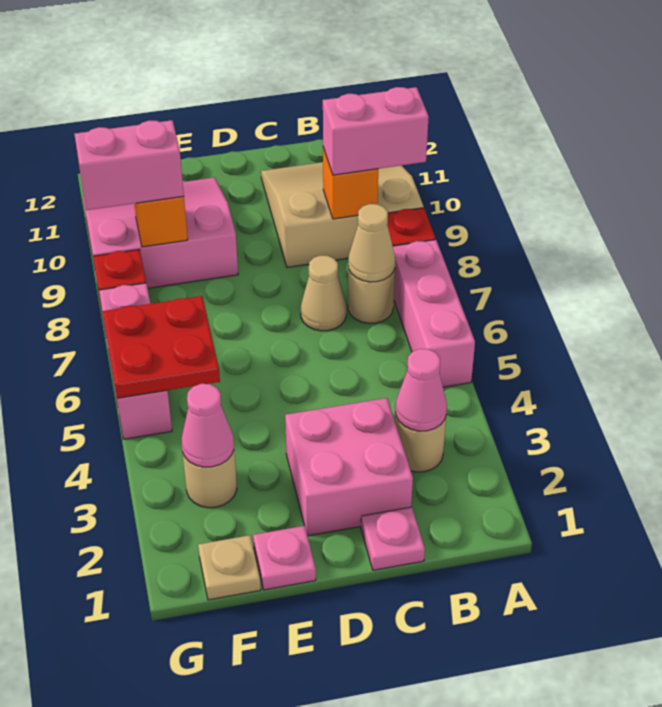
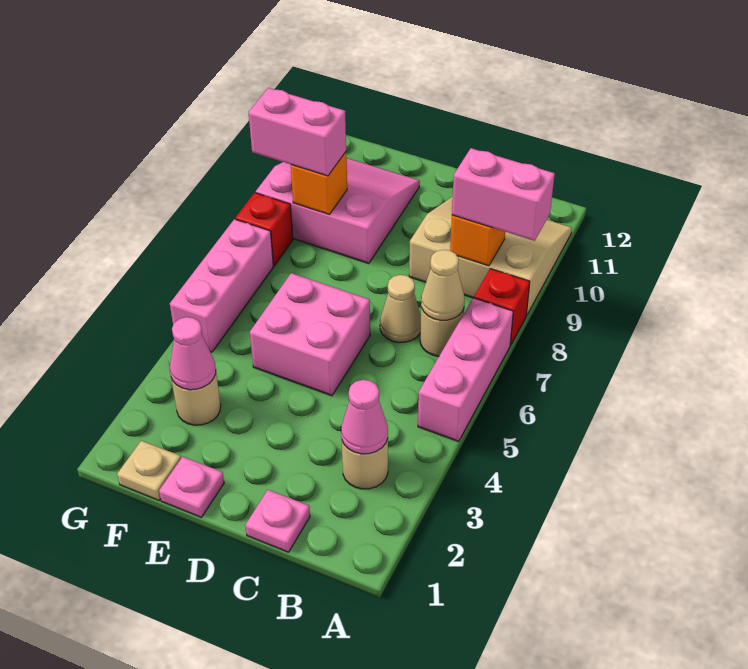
pink 2x2 brick [285,398,413,536] -> pink 2x2 brick moved to [250,273,370,396]
red 2x2 plate [103,296,220,399] -> none

